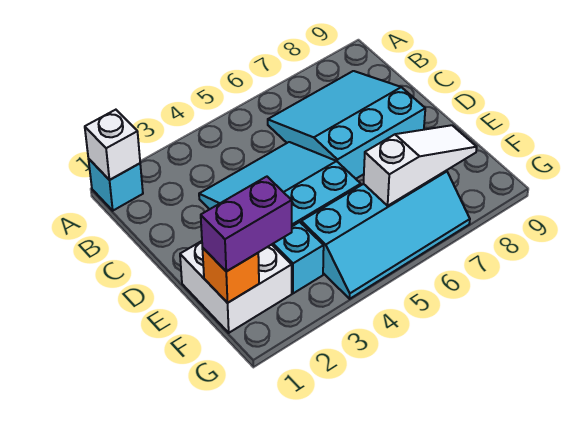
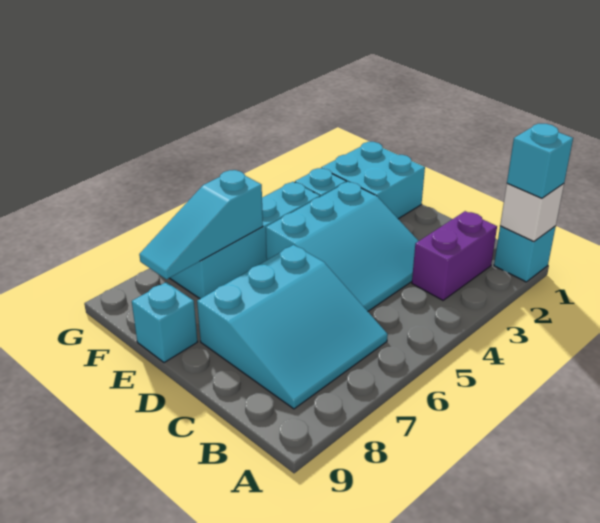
none -> cyan 1x1 brick [507,124,573,198]
white 2x2 brick [180,241,292,333] -> cyan 2x2 brick [321,142,425,219]
none -> cyan 1x1 brick [132,282,198,363]
orange 1x1 brick [202,247,259,303] -> none
purple 1x2 brick [201,177,292,271] -> purple 1x2 brick moved to [412,211,497,300]
white 1x3 slope [364,125,477,206] -> cyan 1x3 slope [139,170,263,279]

